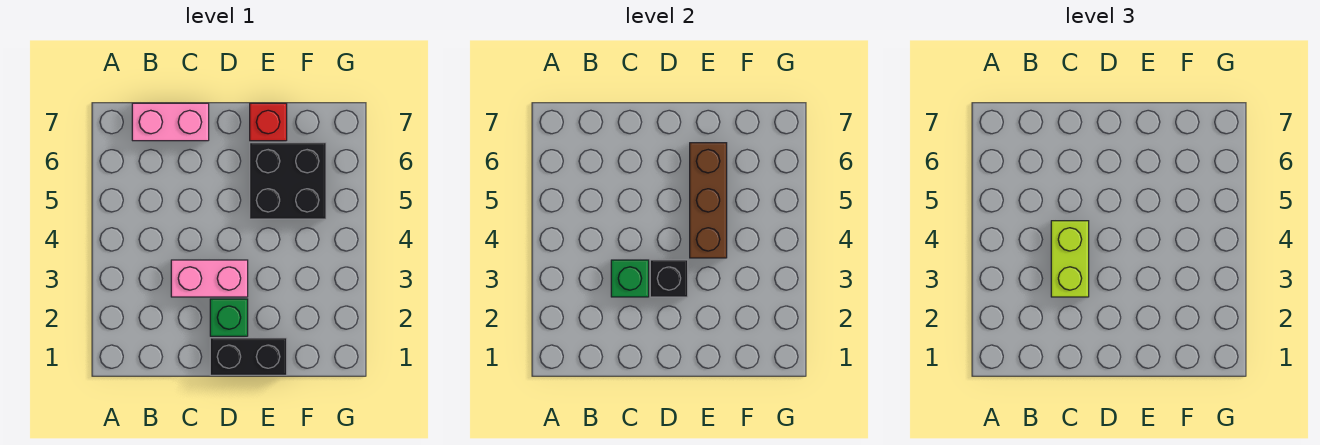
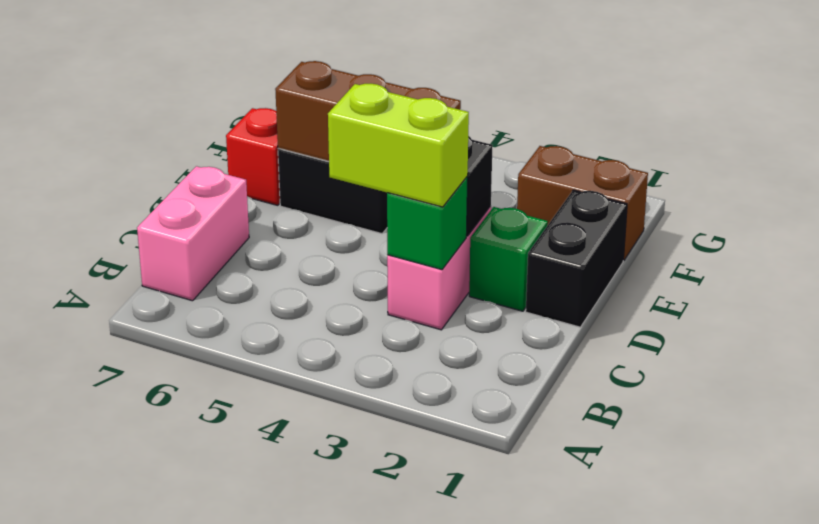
none -> brown 1x2 brick [517,146,648,260]

